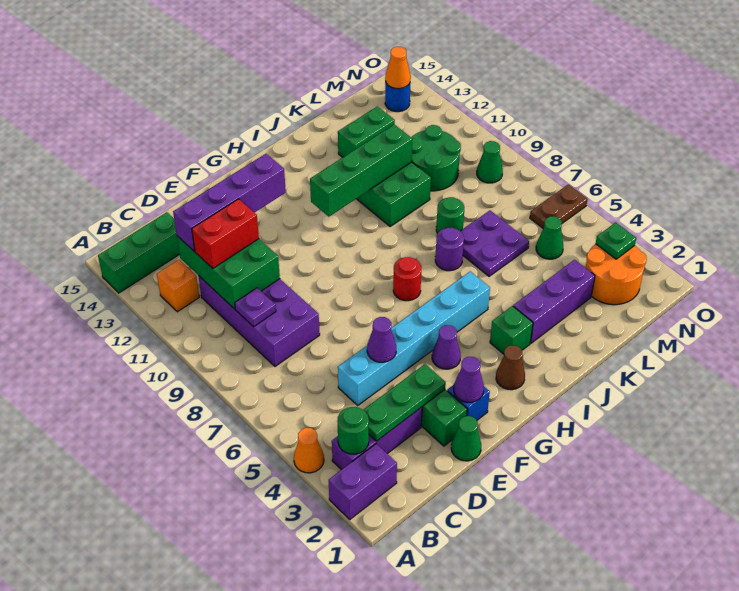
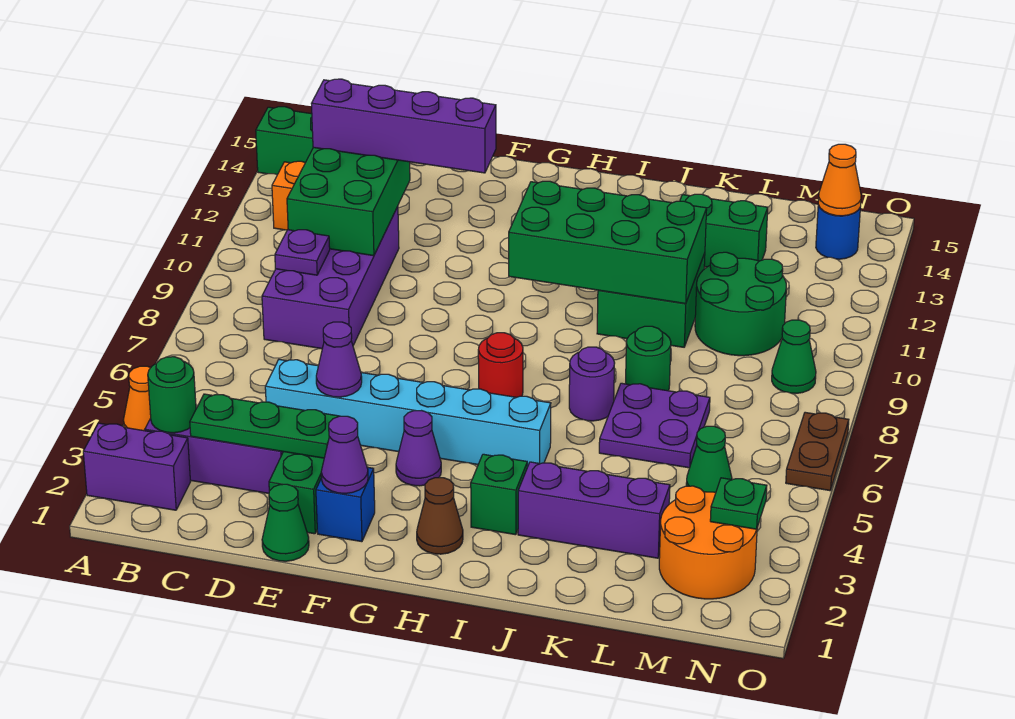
red 1x2 brick [192,199,259,268] -> none
green 1x4 brick [310,124,413,216] -> green 2x4 brick [509,181,707,304]
brown 1x2 plate [530,184,588,228] -> brown 1x2 plate turned to [786,412,849,491]

